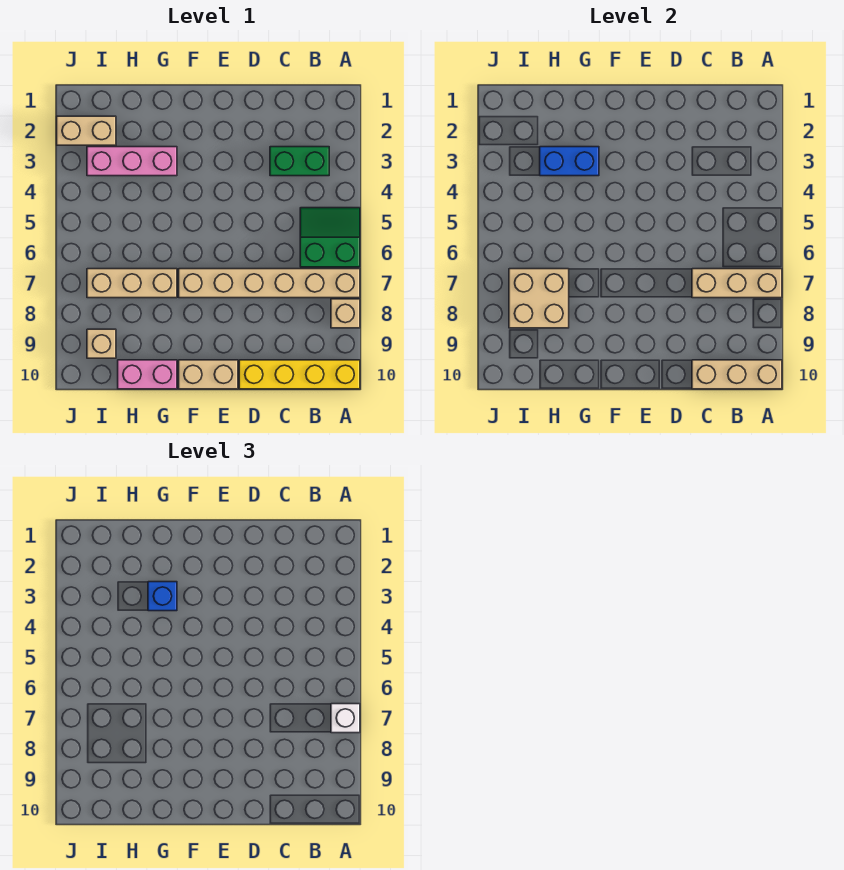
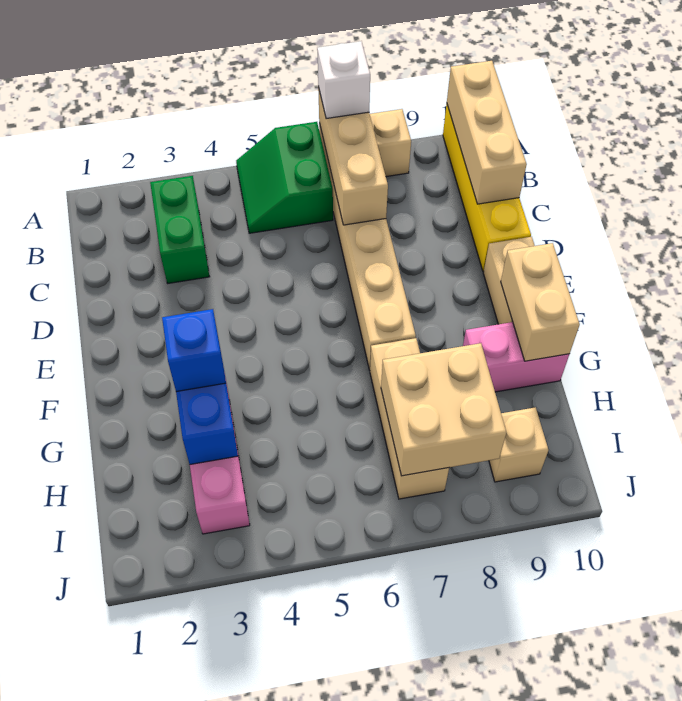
pink 1x2 brick [118,360,177,389] -> pink 1x2 brick turned to [463,322,569,392]
tan 1x2 brick [57,116,116,145] -> tan 1x2 brick moved to [501,243,580,361]

